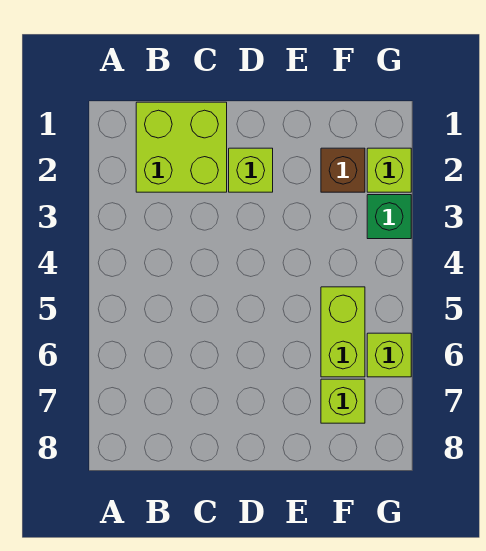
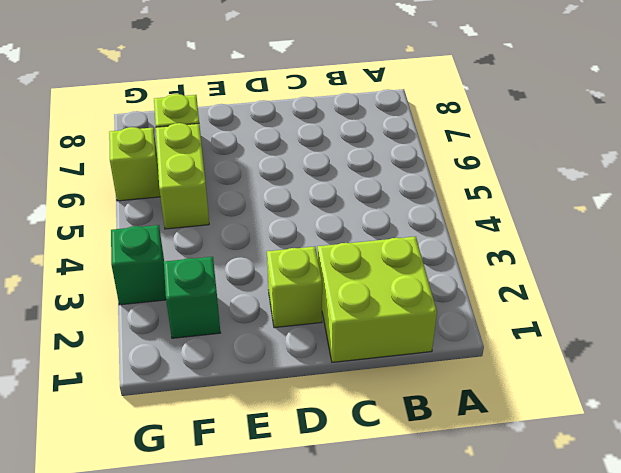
brown 1x1 brick [321,148,365,192] -> green 1x1 brick [164,257,220,338]
lime 1x1 brick [367,148,411,192] -> none

